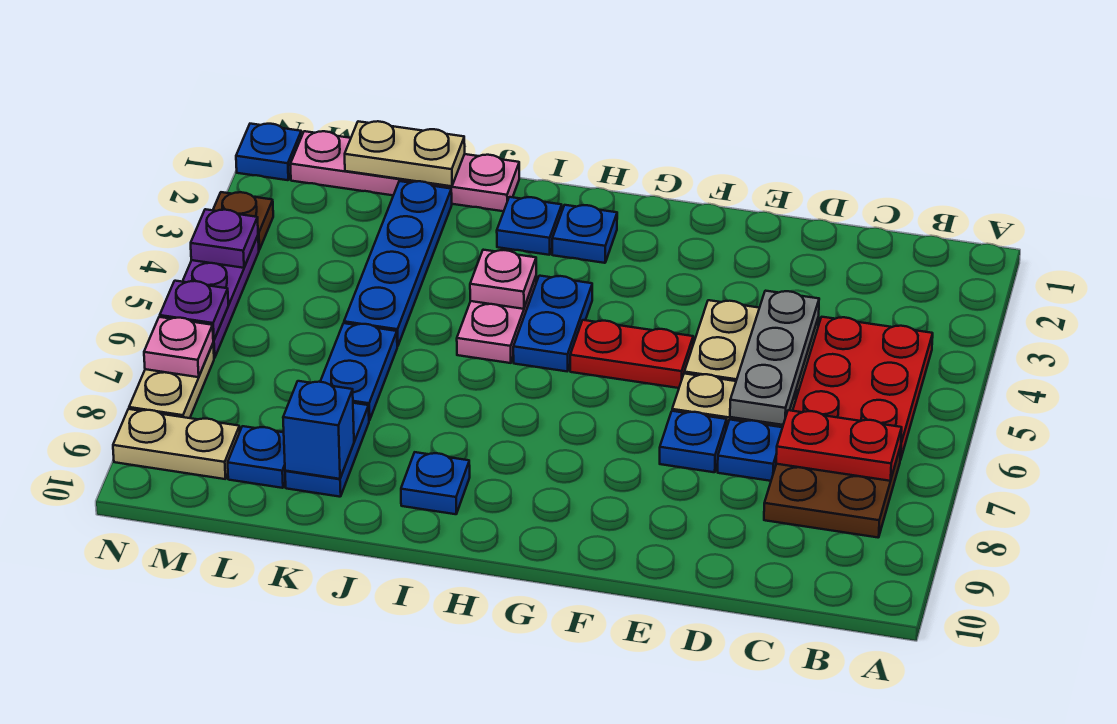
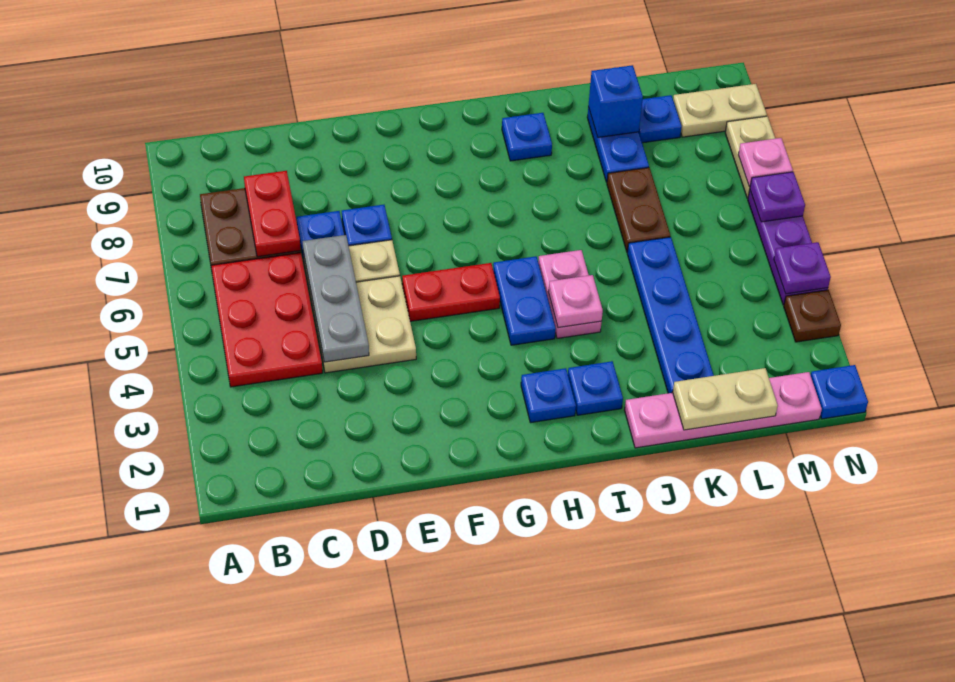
red 1x2 plate [776,410,902,481] -> red 1x2 plate turned to [244,171,301,257]
blue 1x2 plate [320,323,397,421] -> brown 1x2 plate [607,168,670,252]

